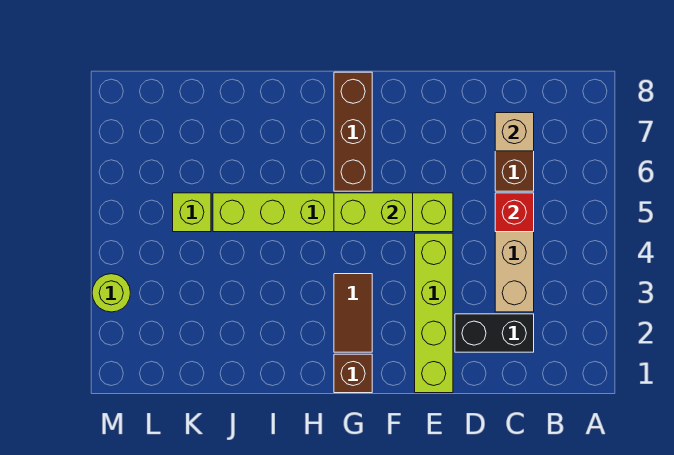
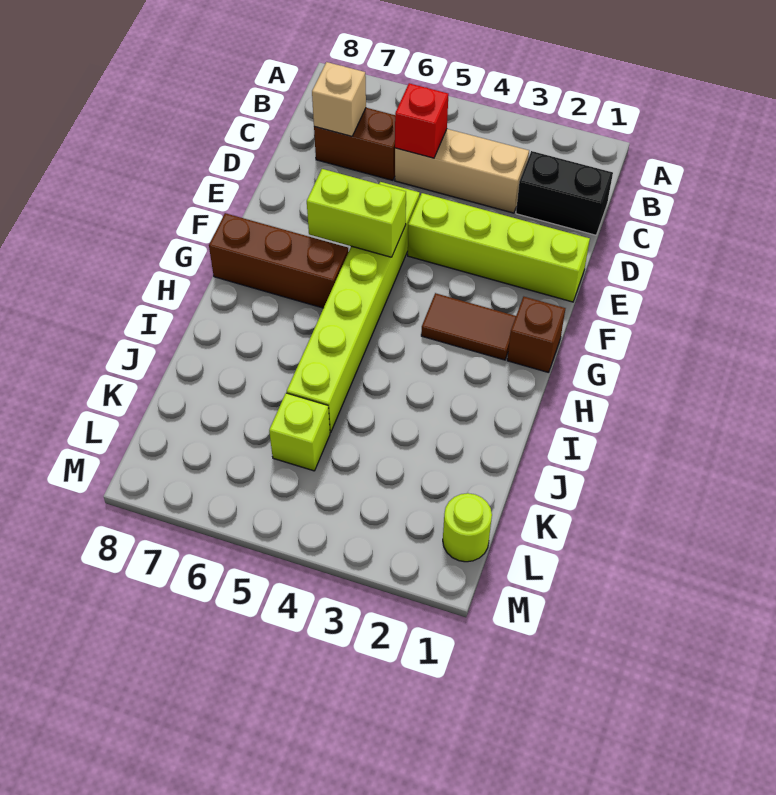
black 1x2 brick [455,314,534,352] -> black 1x2 brick turned to [516,151,613,235]
lime 1x2 brick [334,193,413,232] -> lime 1x2 brick turned to [307,169,406,257]
lime 1x1 round brick [92,274,130,312] -> lime 1x1 round brick moved to [443,493,492,562]

